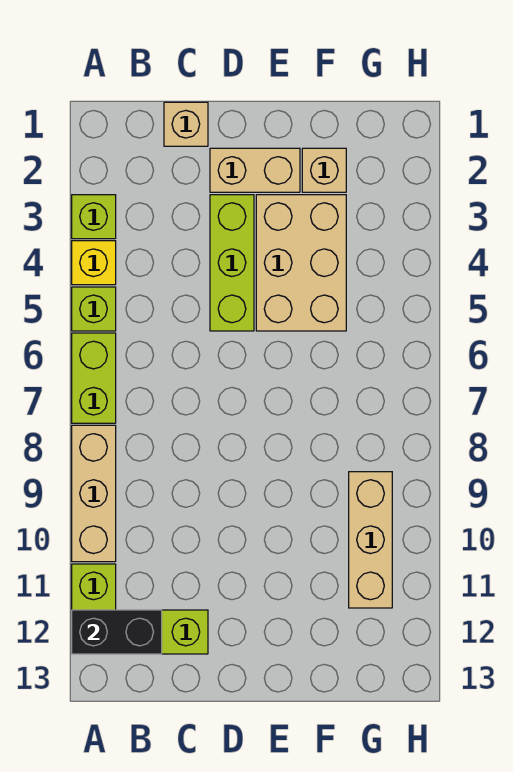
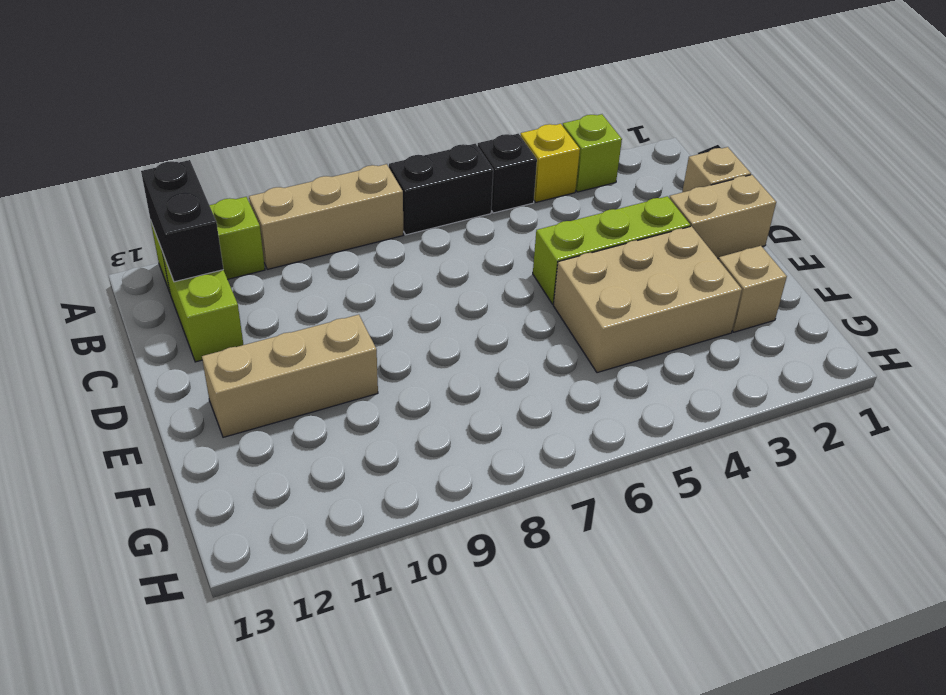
lime 1x1 brick [72,287,116,331] -> black 1x1 brick [478,134,537,213]
lime 1x2 brick [72,333,116,423] -> black 1x2 brick [389,144,493,235]
tan 1x2 brick [210,148,300,192] -> tan 1x2 brick turned to [669,175,776,259]
tan 1x3 brick [349,472,392,608] -> tan 1x3 brick moved to [202,315,378,437]

